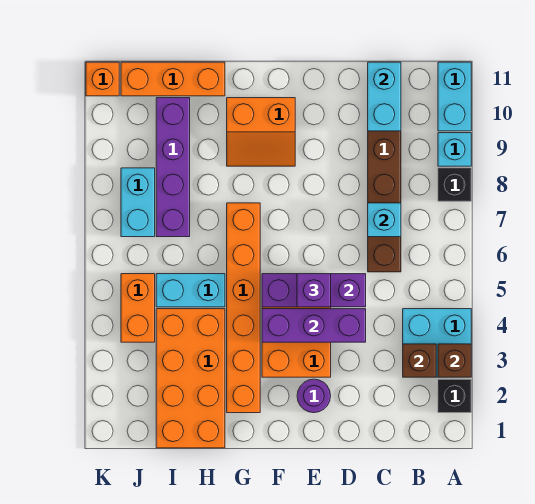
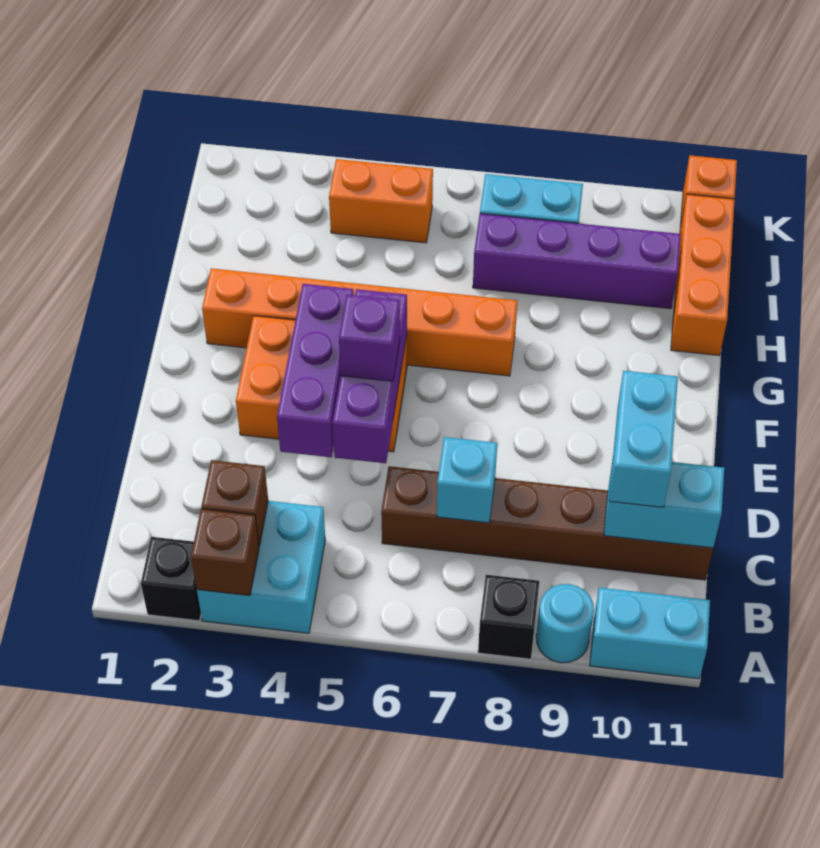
cyan 1x1 brick [438,133,471,166] -> cyan 1x1 round brick [536,584,594,663]
purple 1x1 round brick [297,379,331,413] -> none
orange 2x2 slope [227,98,295,166] -> none
orange 2x4 brick [156,309,225,448] -> none
cyan 1x2 brick [156,274,225,307] -> cyan 1x2 brick moved to [609,371,678,507]

